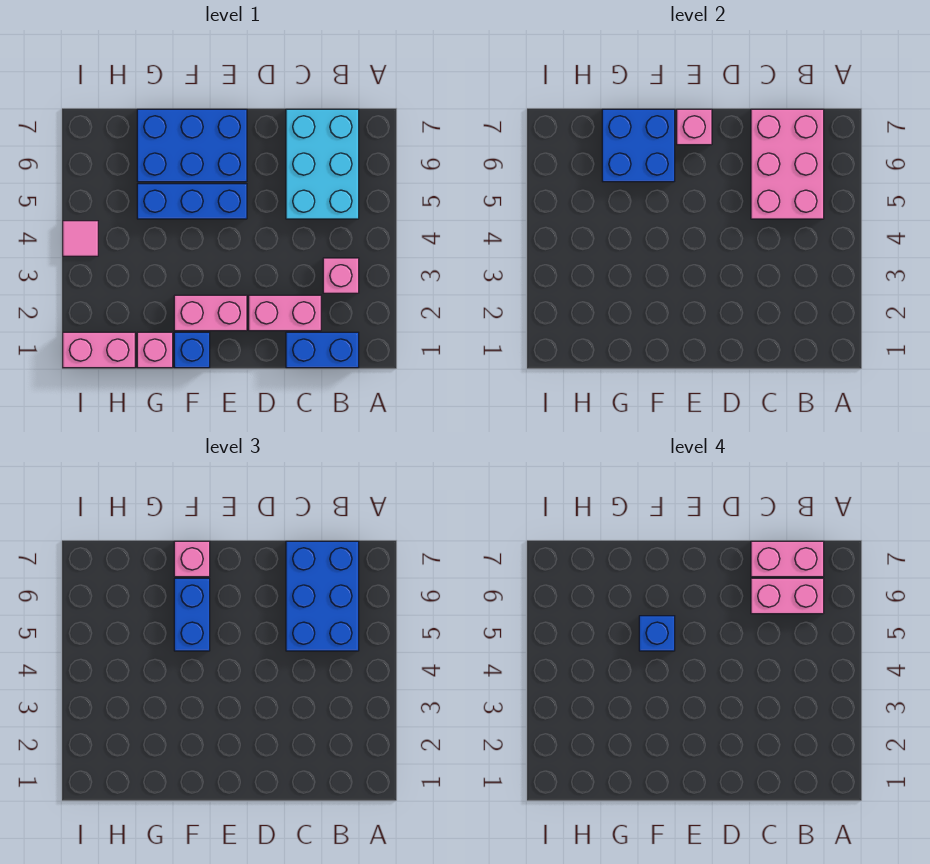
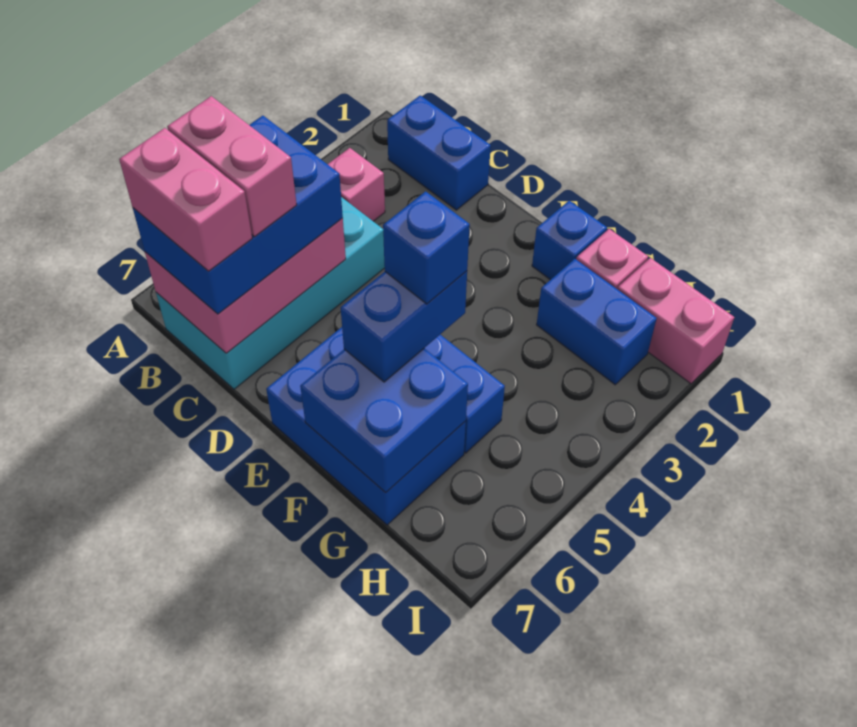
cyan 2x3 brick [286,109,359,219] -> cyan 2x4 brick [156,197,385,389]
pink 1x2 brick [249,295,321,331] -> none
pink 1x2 brick [174,295,247,331] -> none
pink 1x1 brick [677,109,712,145] -> none
pink 1x1 brick [174,541,210,577] -> none
none -> blue 1x2 brick [537,259,657,385]
pink 1x1 tile [63,221,98,256] -> none

